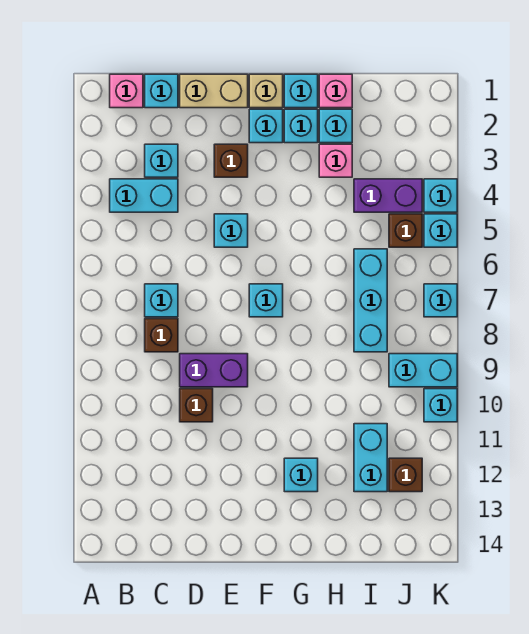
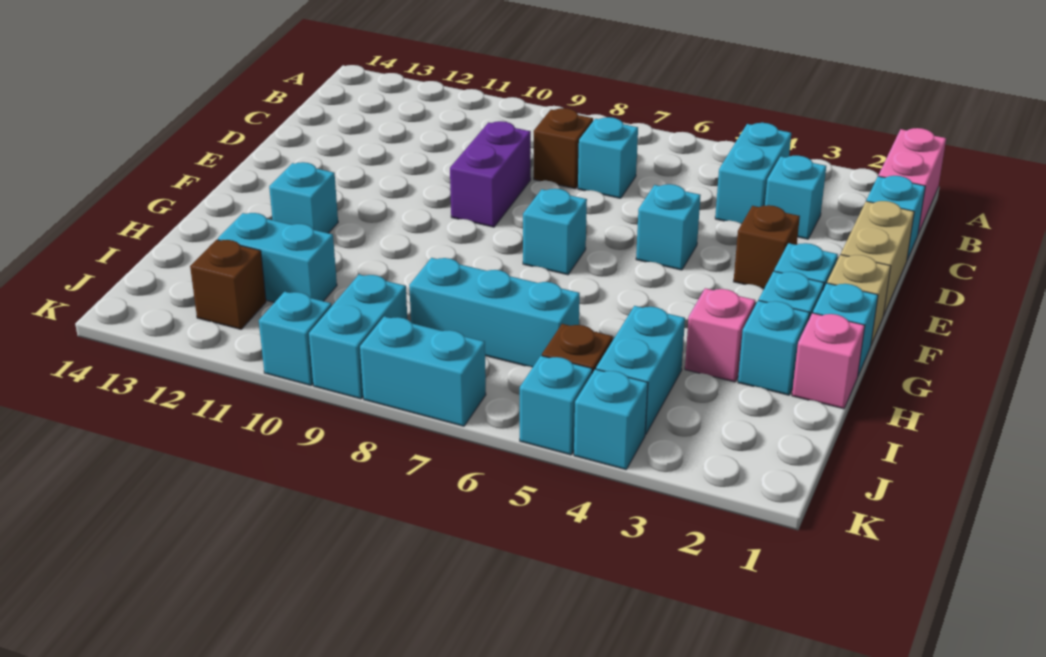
pink 1x1 brick [110,74,143,108] -> pink 1x2 brick [878,128,946,234]
brown 1x1 brick [180,389,213,422] -> none
purple 1x2 brick [354,179,422,212] -> cyan 1x2 brick [596,306,685,434]
cyan 1x1 brick [424,284,457,317] -> cyan 1x2 brick [360,316,486,426]

